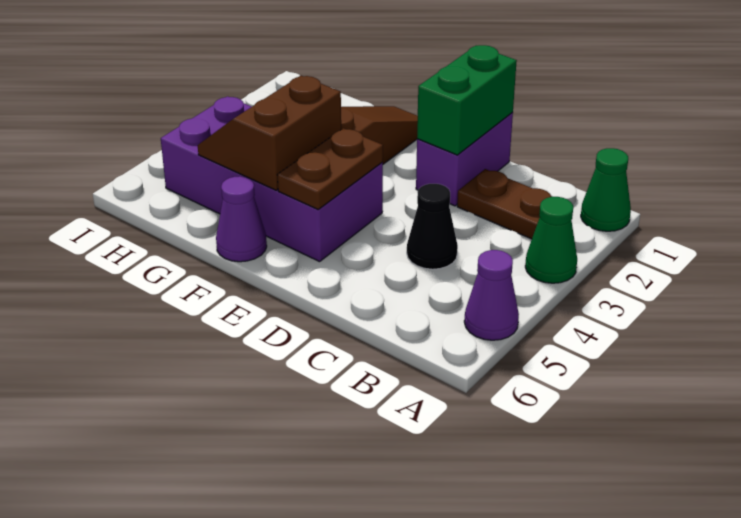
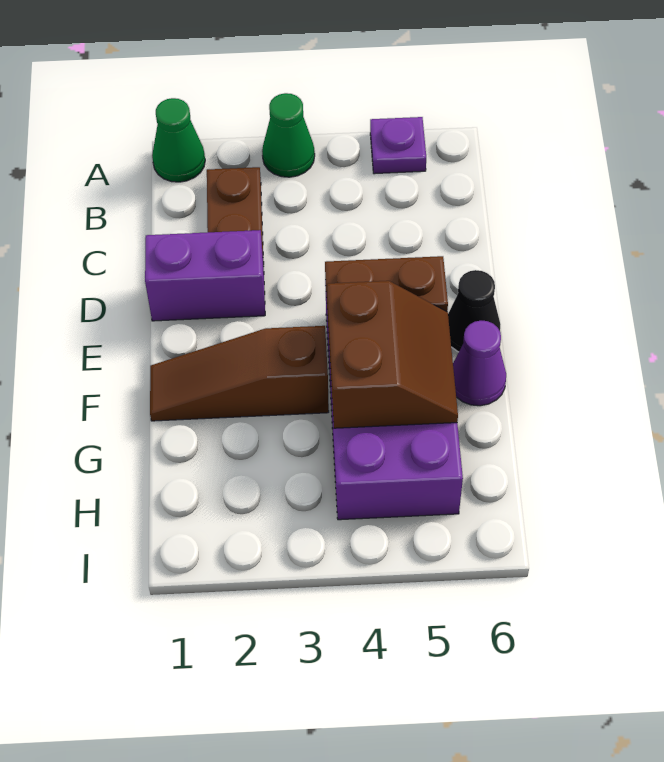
purple 1x1 cone [464,250,519,340] -> purple 1x1 plate [370,117,426,174]
black 1x1 cone [407,184,458,269] -> black 1x1 cone moved to [448,270,501,352]
green 1x2 brick [417,45,517,155] -> none
brown 2x2 slope [198,76,341,190] -> brown 2x2 slope turned to [327,281,458,428]

